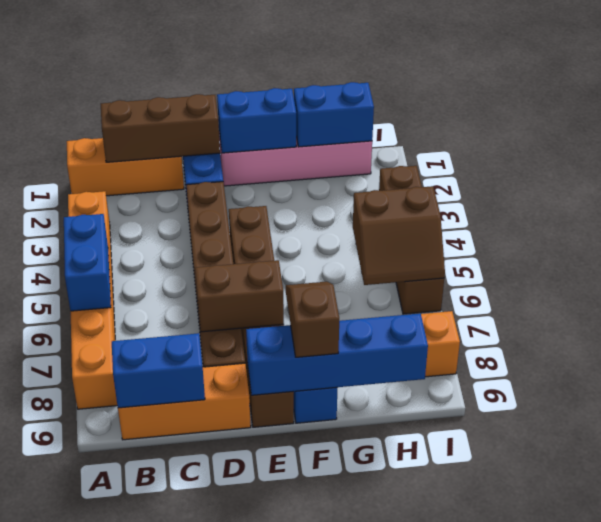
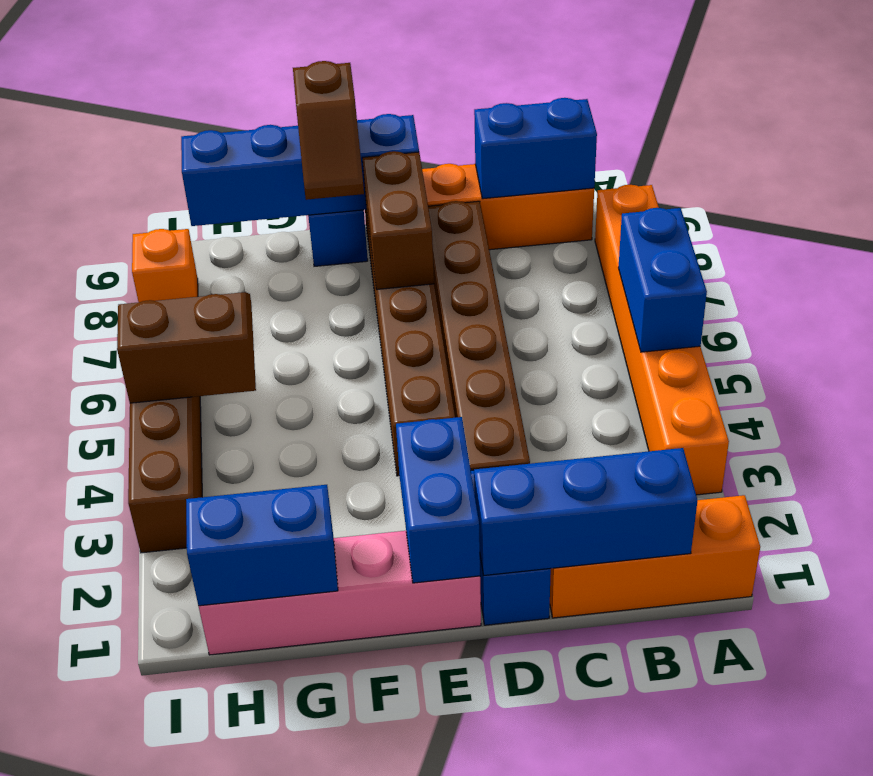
brown 1x3 brick [101,94,220,162] -> blue 1x3 brick [474,448,698,575]
brown 1x2 brick [195,260,284,332] -> brown 1x2 brick turned to [363,151,434,290]
blue 1x2 brick [217,88,296,153] -> blue 1x2 brick turned to [396,417,480,583]

